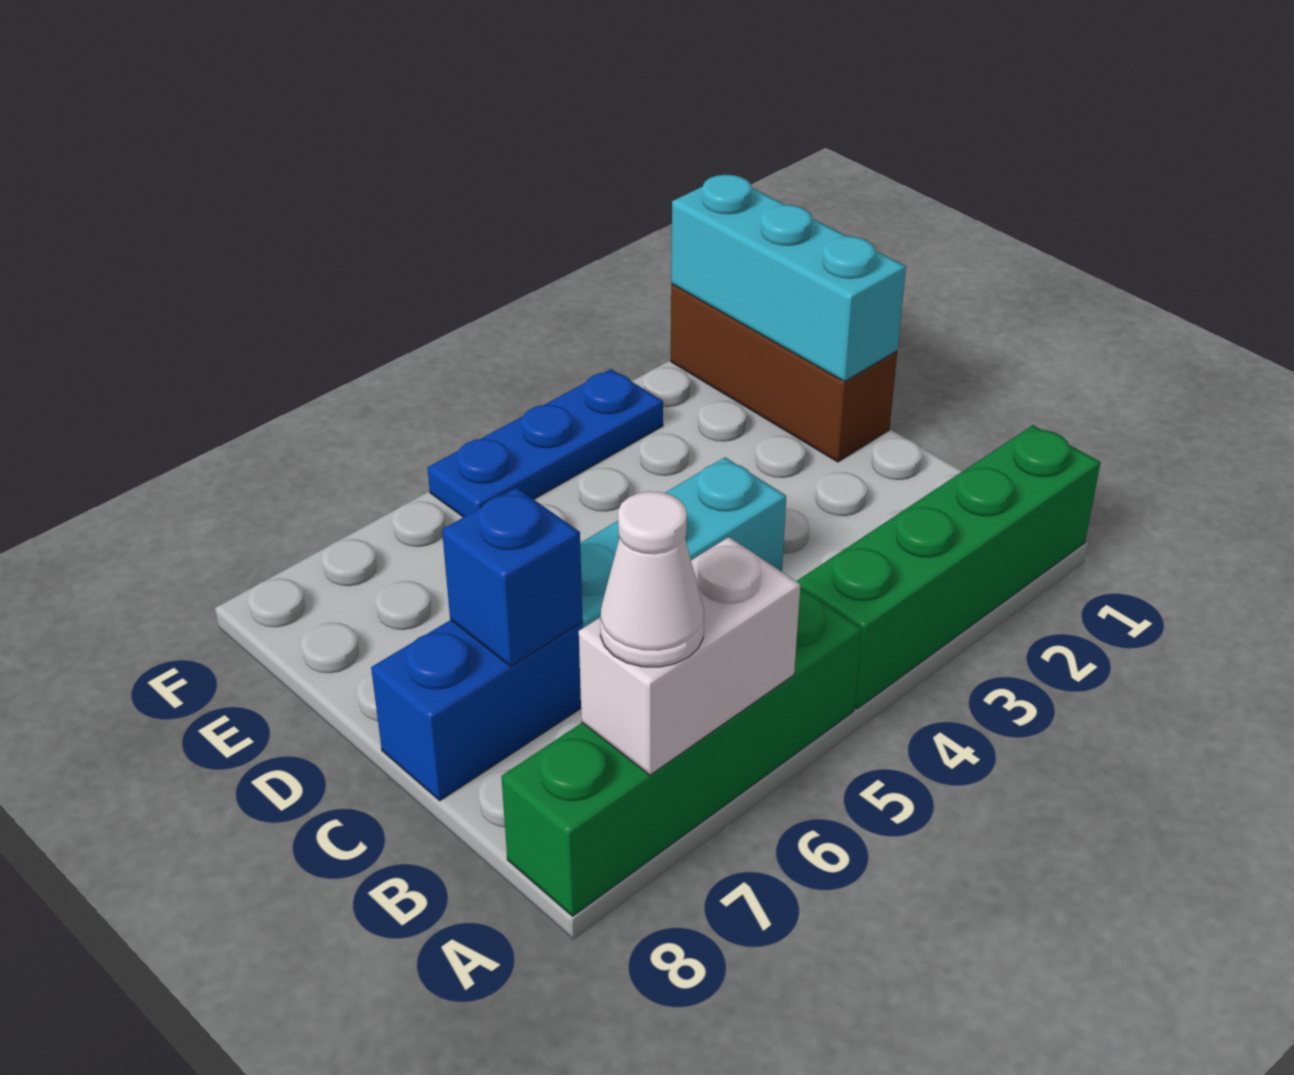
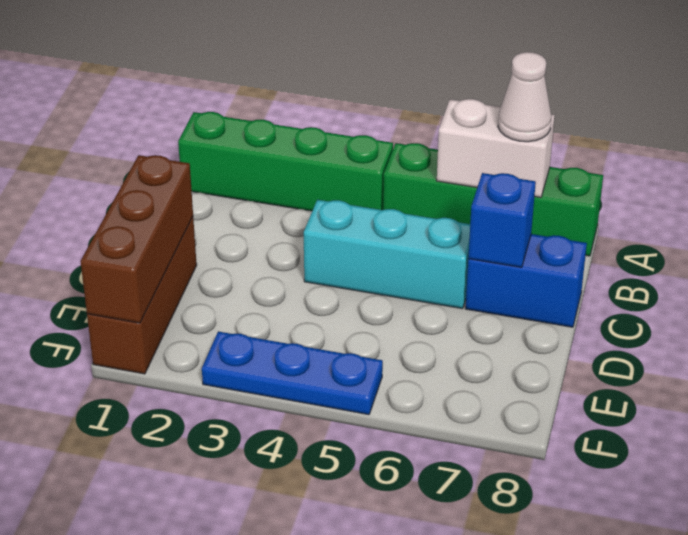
cyan 1x3 brick [671,175,906,382] -> brown 1x3 brick [81,155,193,323]

